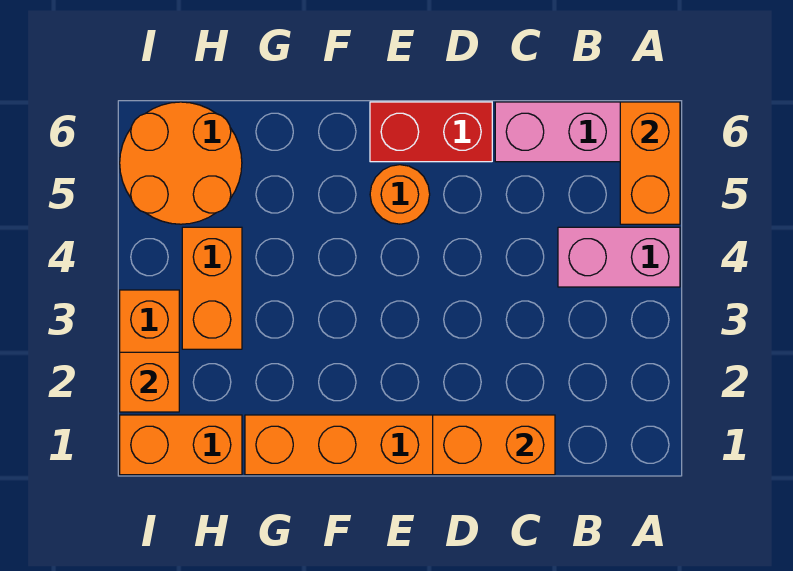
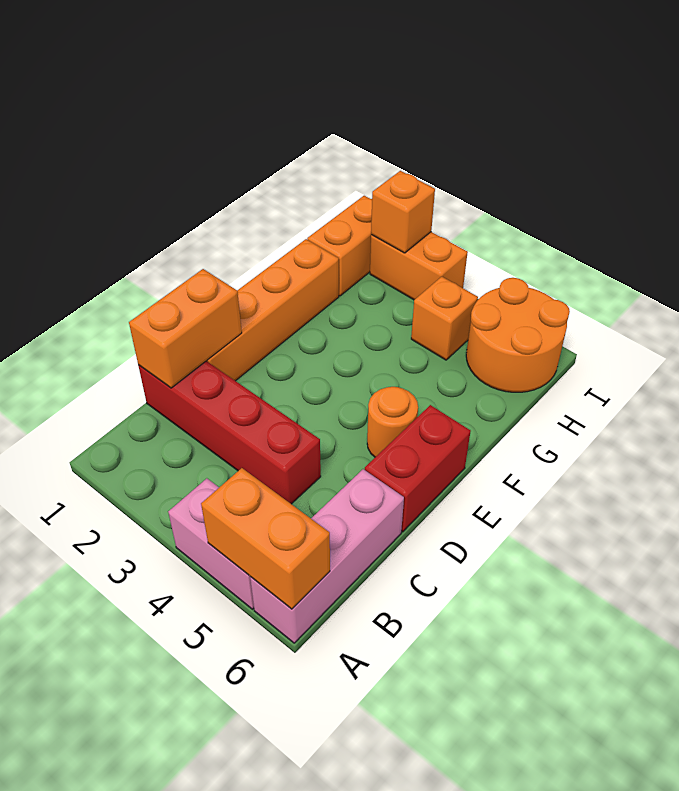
pink 1x2 brick [558,227,680,287] -> pink 1x2 brick turned to [168,478,254,609]
none -> red 1x4 brick [138,361,321,504]
orange 1x2 brick [182,227,242,349] -> orange 1x1 brick [411,277,478,360]

